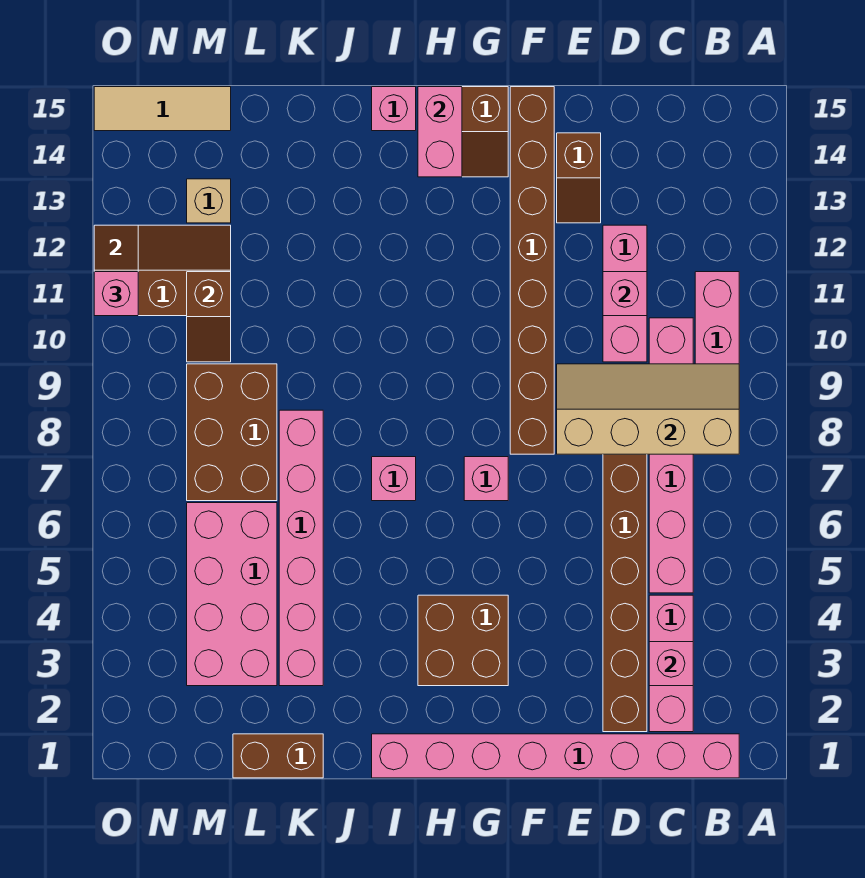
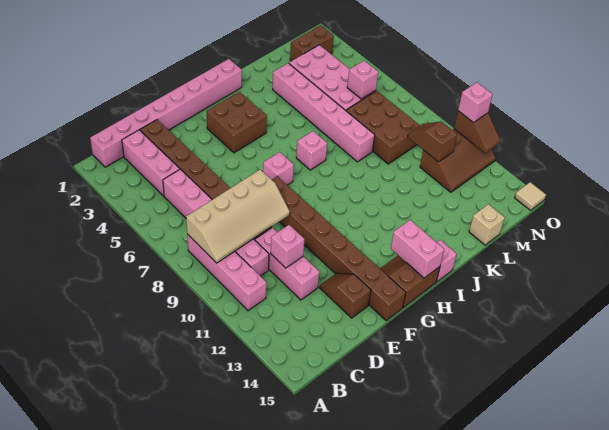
pink 1x1 brick [649,642,693,686] -> pink 1x1 brick moved to [347,61,378,99]
brown 1x2 brick [233,734,323,778] -> brown 1x2 brick moved to [290,25,334,61]
tan 1x1 brick [187,179,231,223] -> tan 1x1 brick moved to [469,204,505,245]
tan 1x3 tile [94,87,231,131] -> tan 1x1 tile [515,182,546,210]

